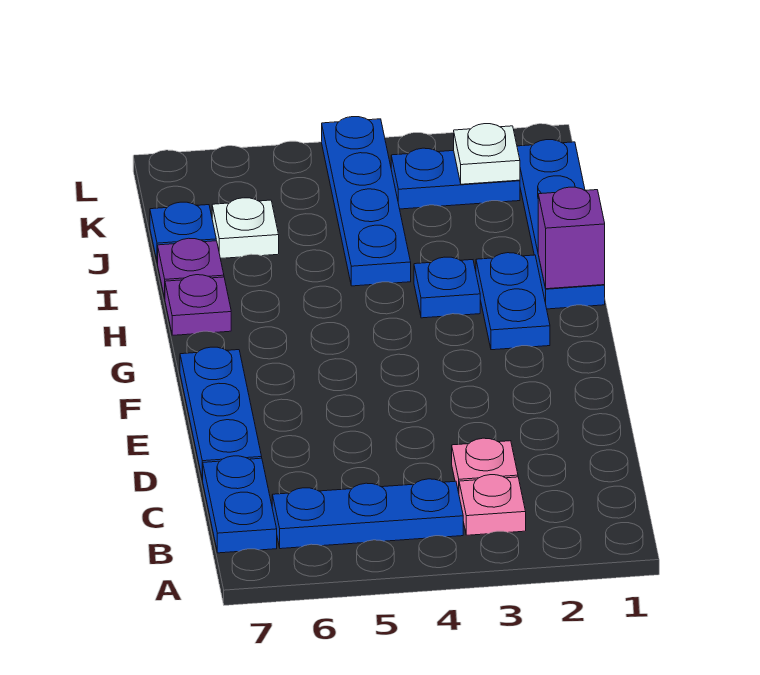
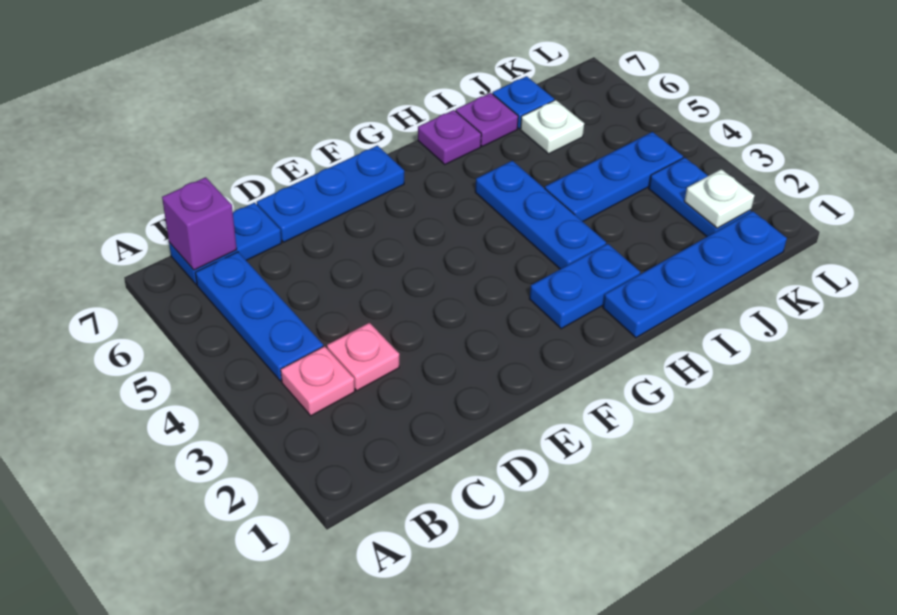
purple 1x1 brick [538,187,605,289] -> purple 1x1 brick moved to [162,177,237,270]
blue 1x1 plate [414,257,480,318] -> blue 1x3 plate [475,161,606,269]
blue 1x4 plate [322,117,411,286] -> blue 1x3 plate [545,132,683,221]

